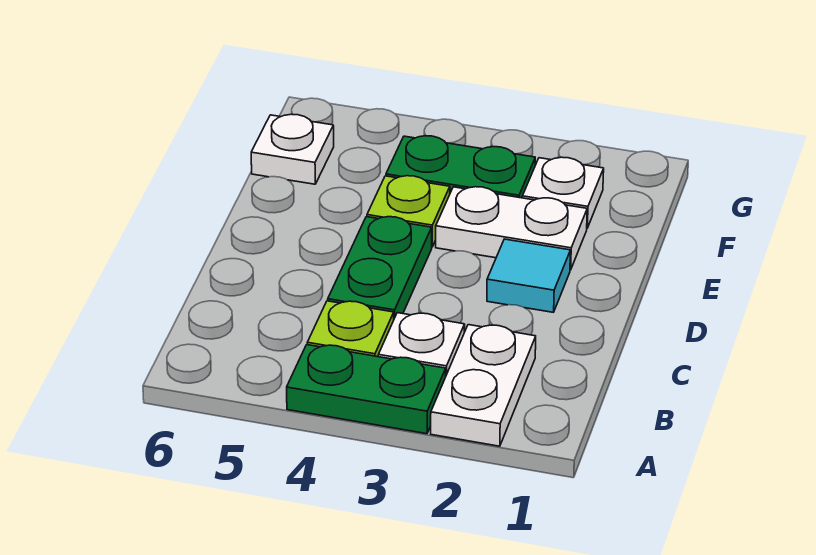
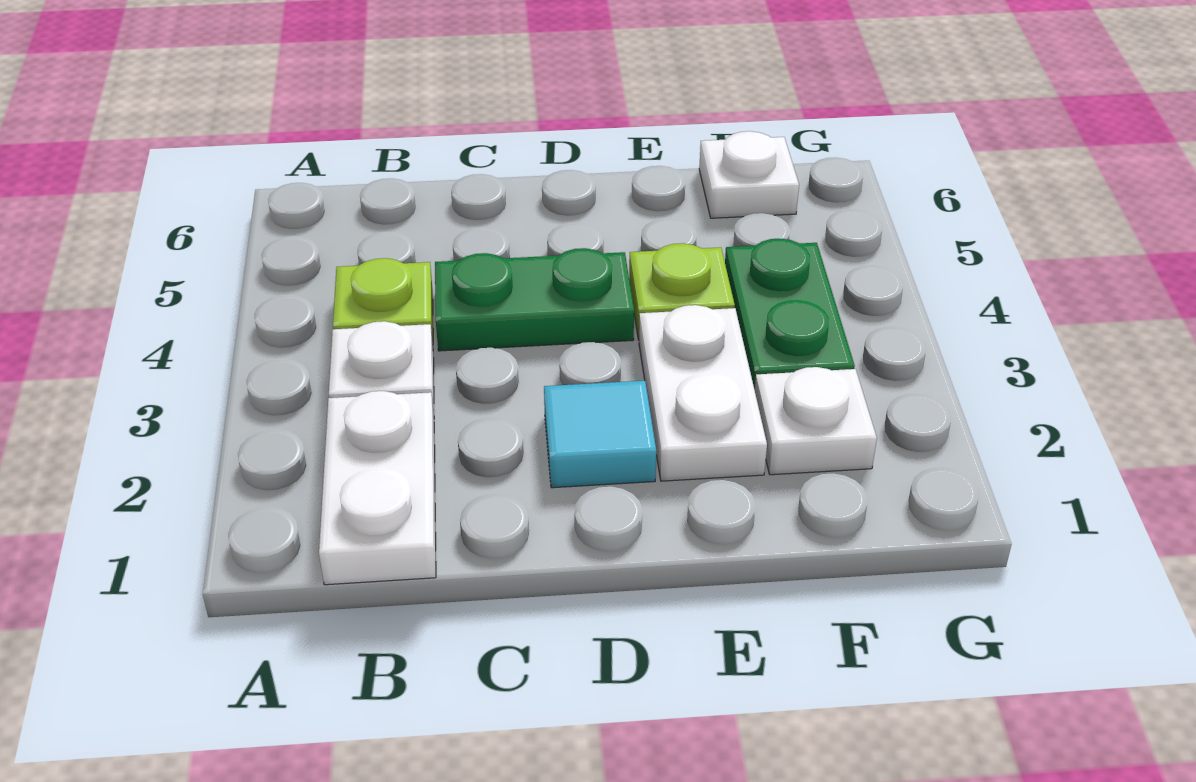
white 1x2 plate [431,325,536,446] -> white 1x2 plate turned to [319,391,436,585]
green 1x2 plate [287,345,446,434] -> none

